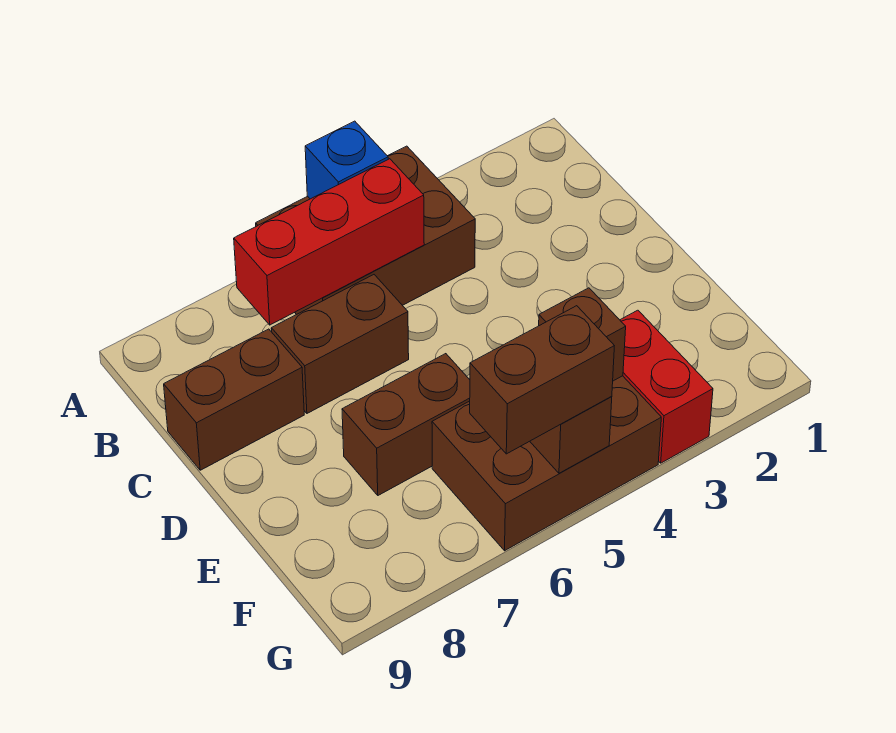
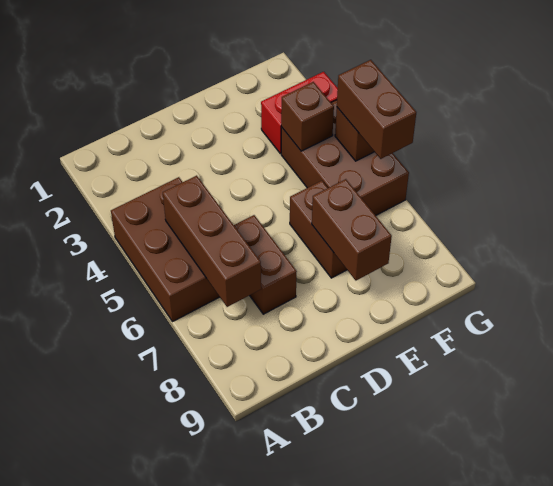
blue 1x1 brick [305,121,388,199] -> none
red 1x3 brick [234,159,424,325] -> brown 1x3 brick [163,176,261,307]
brown 1x2 brick [164,329,304,470] -> brown 1x2 brick moved to [312,179,392,280]

